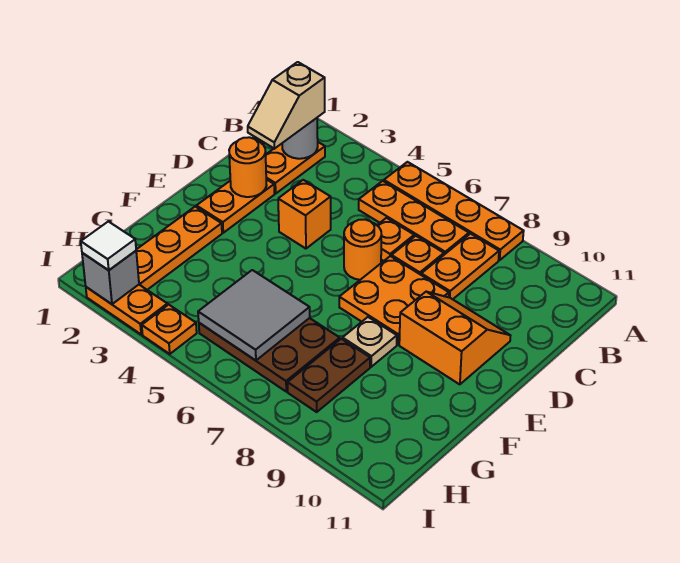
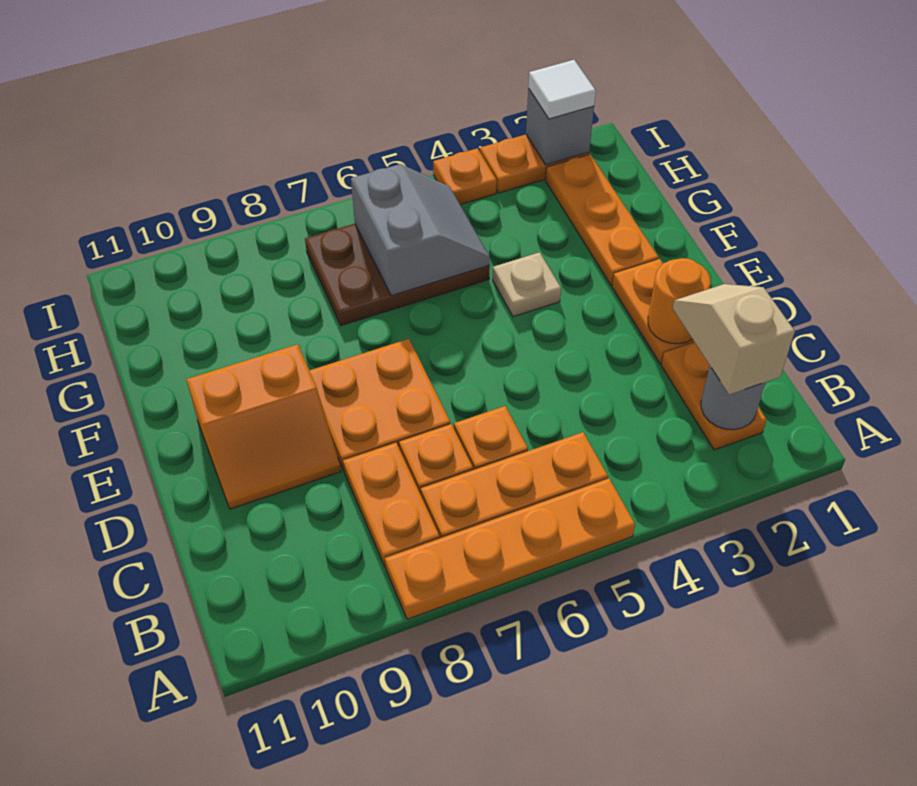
orange 1x1 brick [278,180,331,249] -> none
orange 1x1 round brick [344,220,382,280] -> none
tan 1x1 plate [342,317,397,367] -> tan 1x1 plate moved to [493,252,561,317]
grey 2x2 tile [198,270,310,360] -> grey 2x2 slope [351,164,490,296]
brown 1x2 plate [288,339,370,412] -> none

